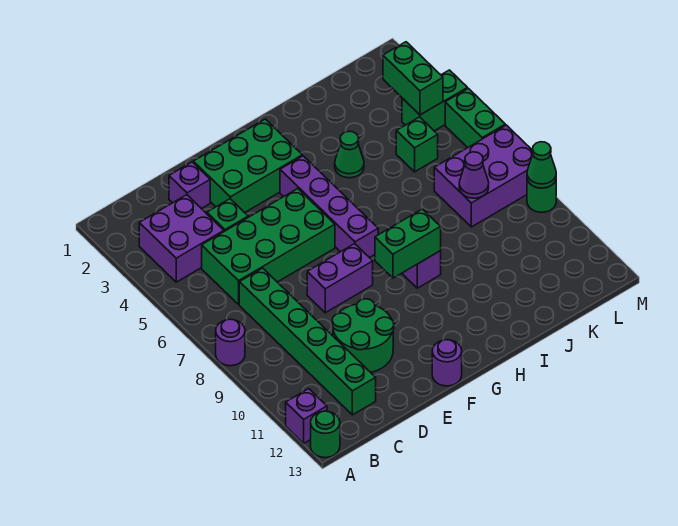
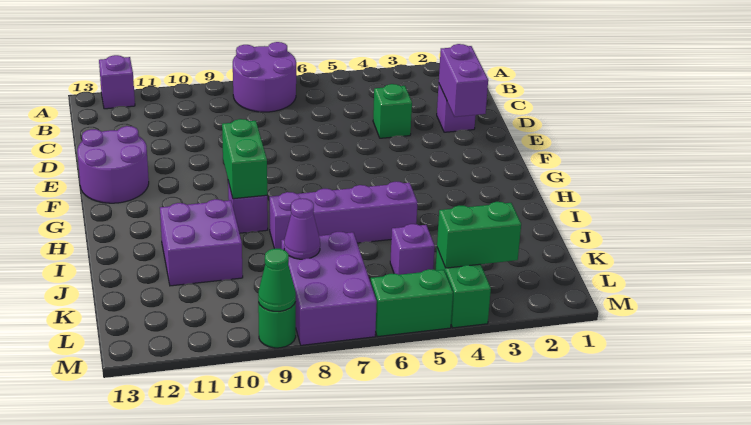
purple 1x1 round brick [216,319,245,366] -> purple 2x2 round brick [233,42,296,112]
green 1x1 round brick [311,411,340,458] -> none
purple 2x2 brick [139,195,224,282] -> purple 2x2 brick moved to [160,199,243,286]
green 2x4 brick [202,189,335,304] -> none
green 1x6 brick [239,268,376,415] -> none
green 2x2 round brick [332,299,394,372] -> none
green 2x3 brick [193,119,302,213] -> none
purple 1x2 brick [307,244,373,313] -> purple 1x2 brick moved to [439,44,488,117]
purple 1x1 round brick [432,340,462,386] -> purple 2x2 round brick [77,126,149,203]
purple 1x4 brick [280,156,378,258] -> purple 1x4 brick moved to [269,182,418,249]
green 1x1 cone [335,131,364,178] -> none
green 1x1 brick [396,117,438,172] -> purple 1x1 brick [390,224,435,275]

